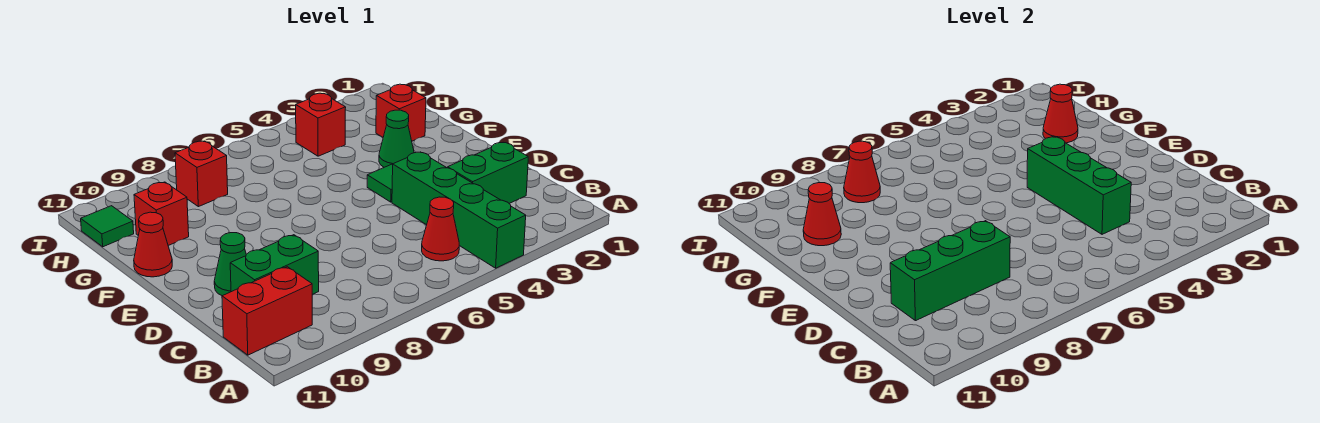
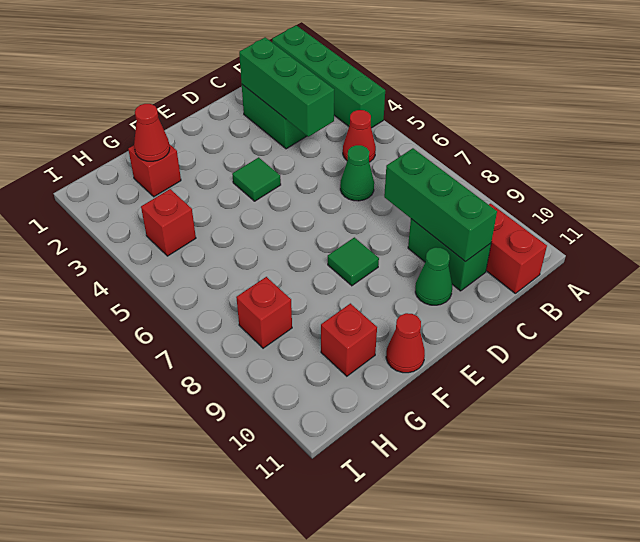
green 1x4 brick [392,152,526,268] -> green 1x4 brick turned to [272,25,385,128]
green 1x3 brick [1027,137,1131,234] -> green 1x3 brick turned to [239,37,334,137]
green 1x1 cone [379,110,414,167] -> green 1x1 cone moved to [340,145,374,201]
red 1x1 cone [803,183,841,246] -> none
red 1x1 cone [844,141,880,203] -> none
green 1x1 tile [81,206,134,247] -> green 1x1 tile moved to [328,237,379,286]

